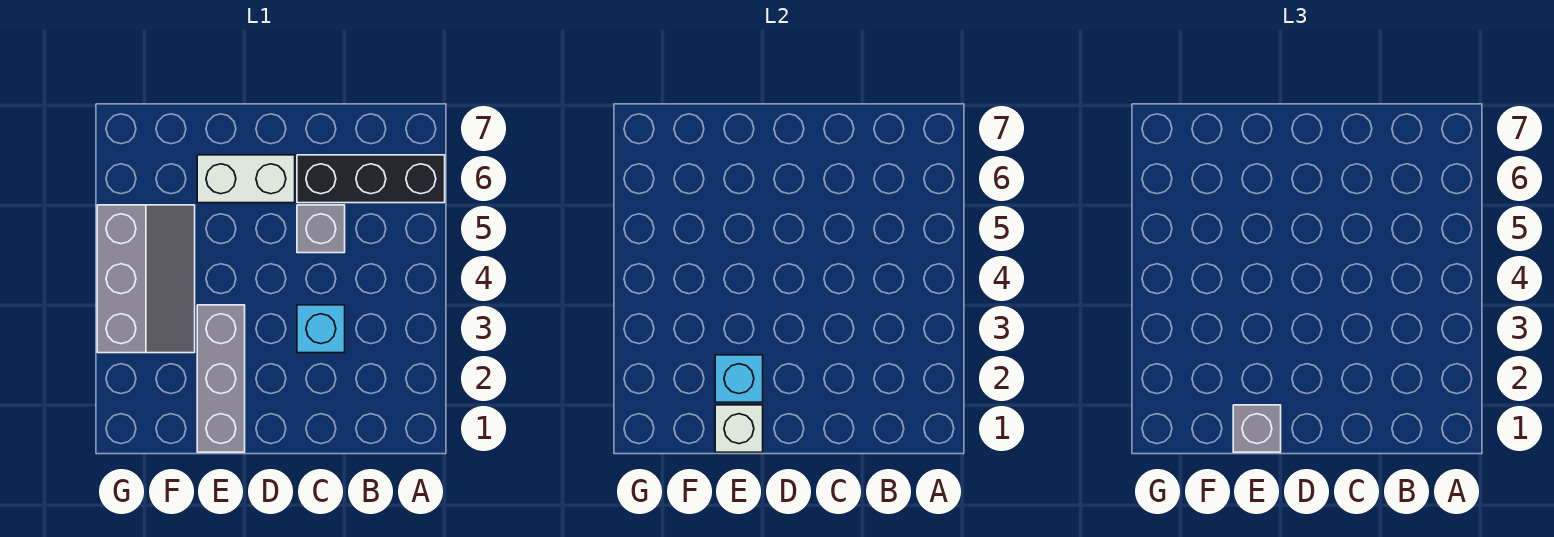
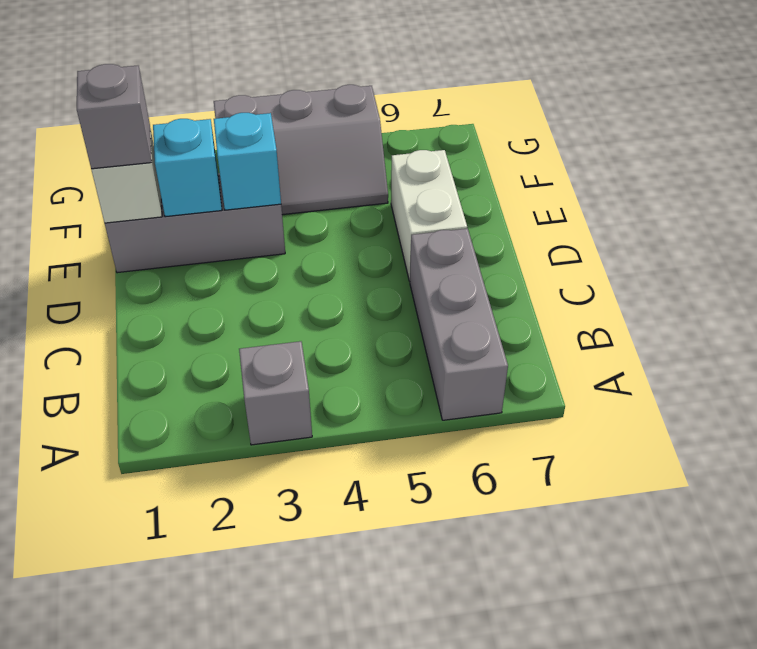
black 1x3 brick [297,155,445,203] -> grey 1x3 brick [410,228,508,420]
cyan 1x1 brick [297,305,345,353] -> cyan 1x1 brick moved to [214,113,281,210]
grey 1x1 brick [297,205,345,253] -> grey 1x1 brick moved to [239,341,312,445]

